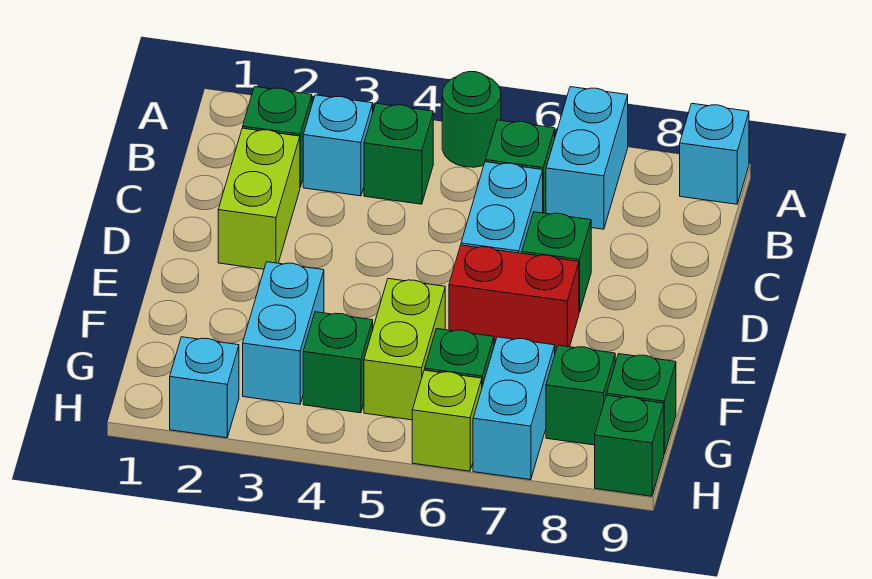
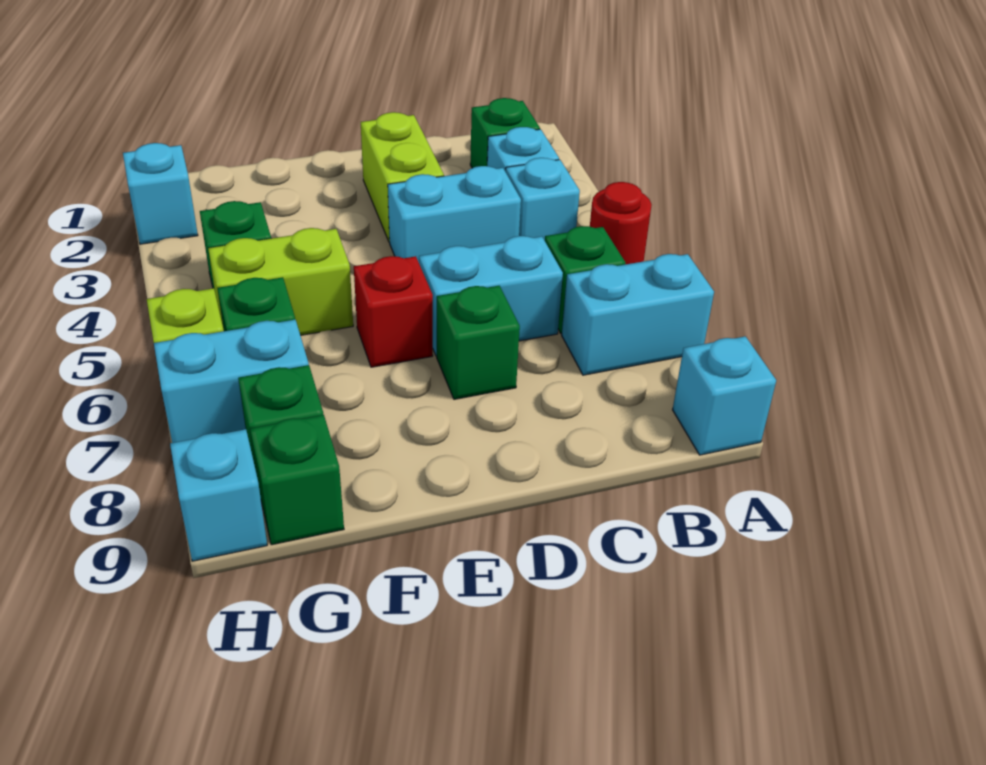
green 1x1 round brick [442,72,501,167] -> red 1x1 round brick [590,182,652,264]
green 1x1 brick [364,103,433,204] -> cyan 1x1 brick [506,158,580,240]
lime 1x2 brick [218,128,300,269] -> lime 1x2 brick turned to [361,112,444,242]
red 1x2 brick [449,245,579,352] -> red 1x1 brick [354,256,433,367]
cyan 1x2 brick [243,262,324,404] -> cyan 1x2 brick moved to [388,166,521,262]
green 1x1 brick [595,395,664,496] -> cyan 1x1 brick [170,429,267,561]

